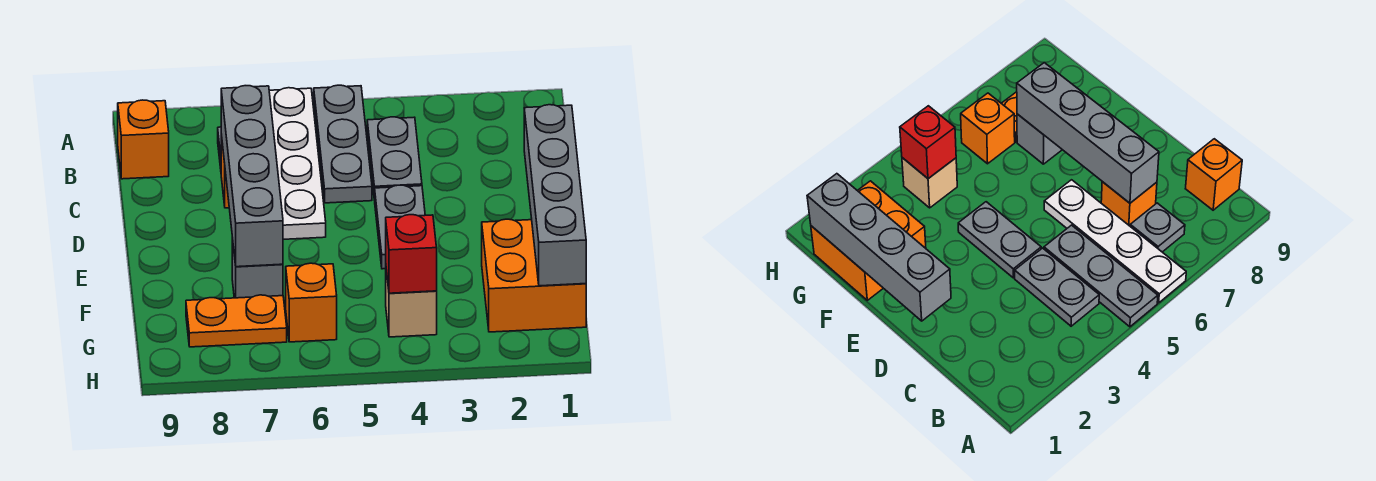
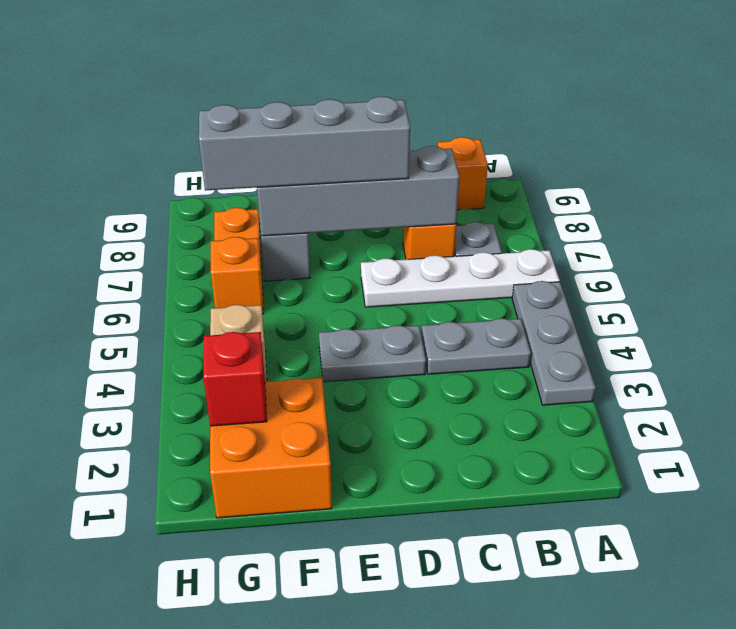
grey 1x3 plate [314,85,372,203] -> grey 1x3 plate turned to [512,281,596,405]
grey 1x4 brick [524,105,586,286] -> grey 1x4 brick moved to [199,97,410,191]
red 1x1 brick [386,215,437,293] -> red 1x1 brick moved to [203,332,267,426]

